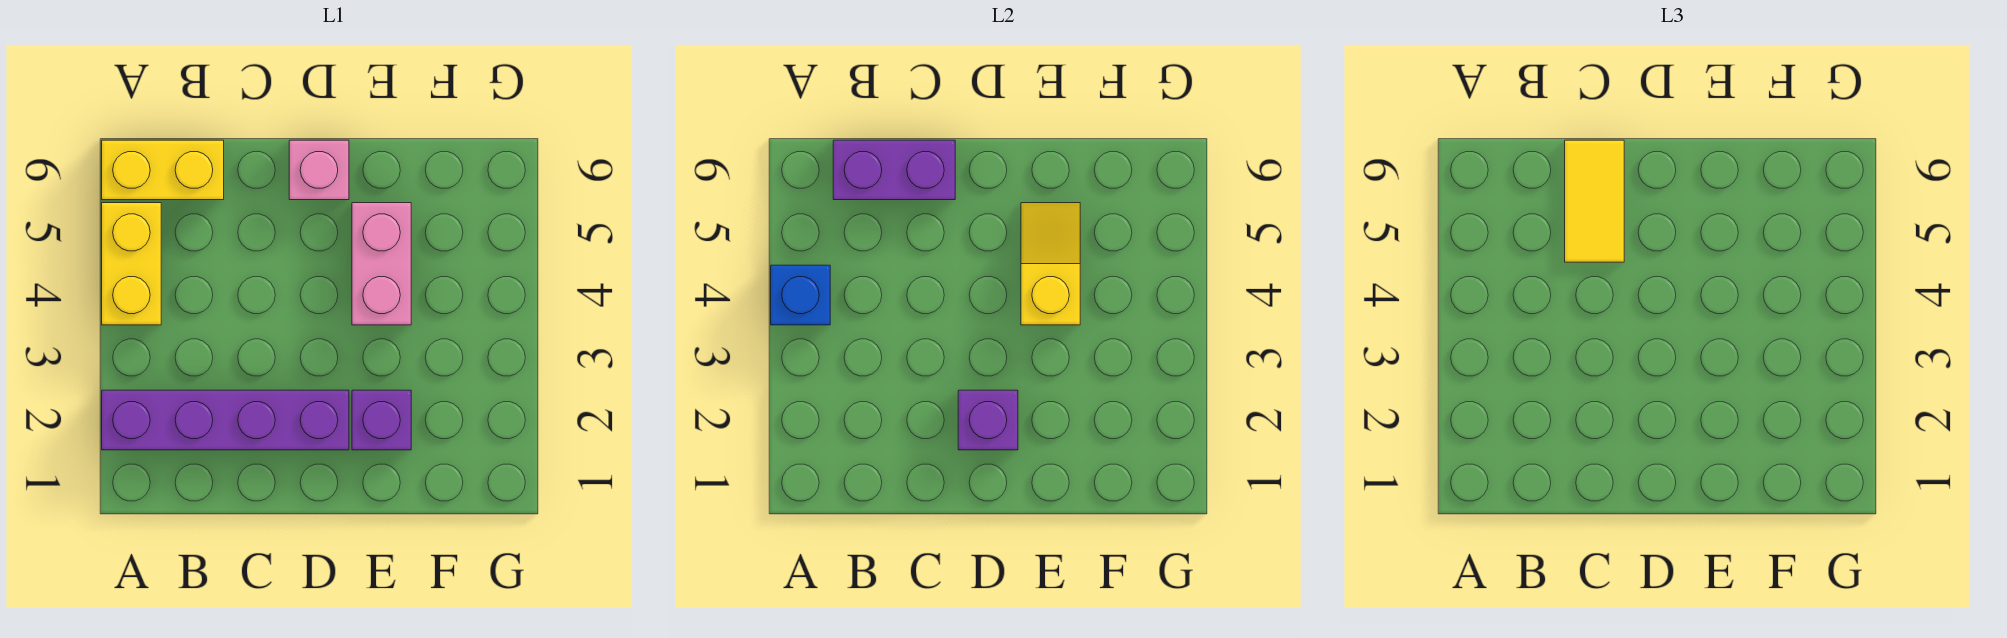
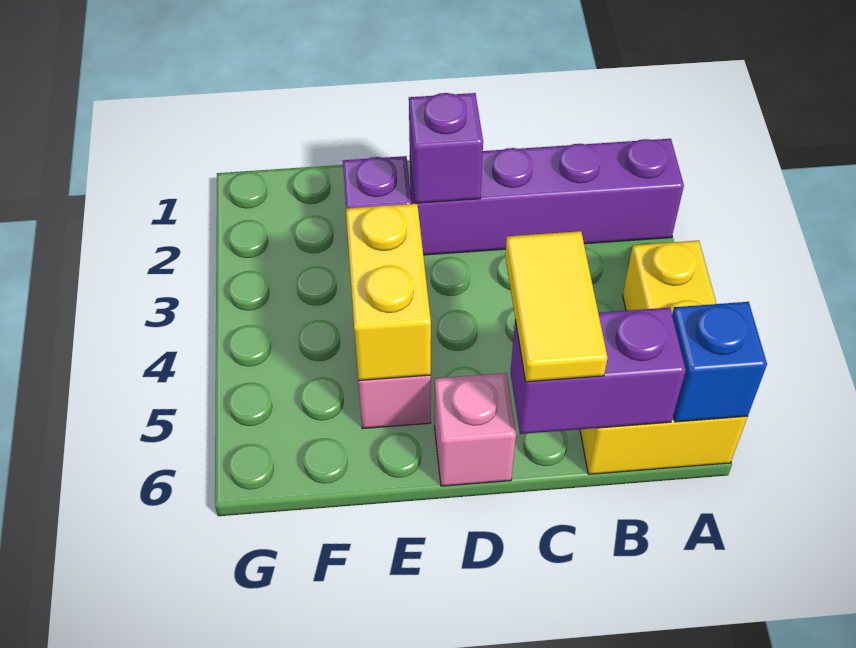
blue 1x1 brick [771,265,830,325] -> blue 1x1 brick moved to [672,302,767,422]
yellow 1x2 slope [1021,203,1080,325] -> yellow 1x2 brick [346,204,431,381]

